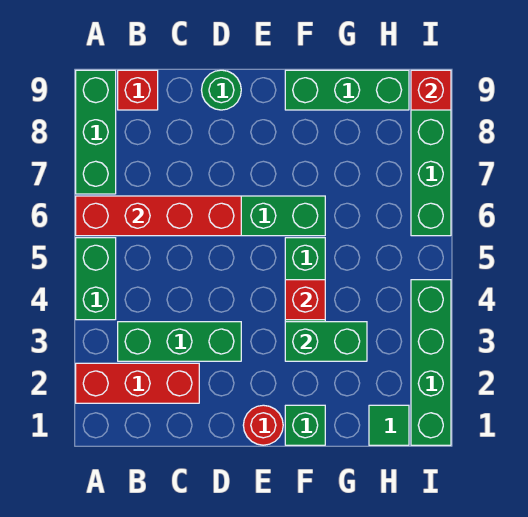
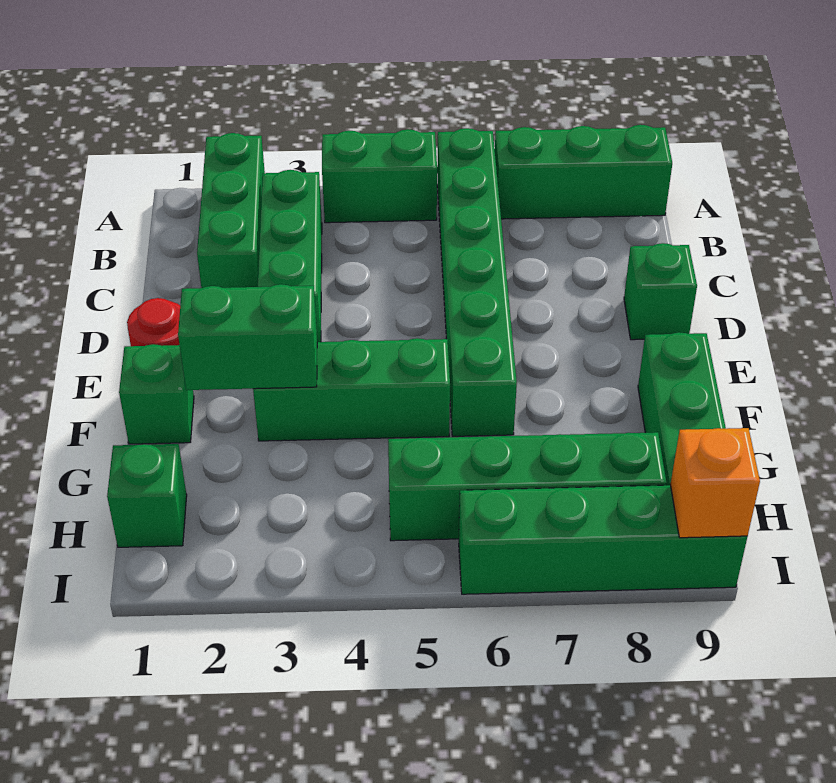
red 1x3 brick [76,363,199,403] -> green 1x3 brick [197,133,265,288]
red 1x4 brick [76,196,241,236] -> none
red 1x1 brick [118,70,158,110] -> none
green 1x1 round brick [202,70,241,110] -> green 1x1 brick [624,243,697,340]
green 1x2 brick [285,322,367,361] -> green 1x2 brick turned to [178,284,317,390]
red 1x1 brick [285,280,325,320] -> none
green 1x1 tile [369,405,409,445] -> green 1x1 brick [107,444,187,547]
green 1x4 brick [411,280,451,445] -> green 1x4 brick moved to [388,432,666,541]
red 1x1 brick [411,70,451,110] -> orange 1x1 brick [670,428,760,538]

